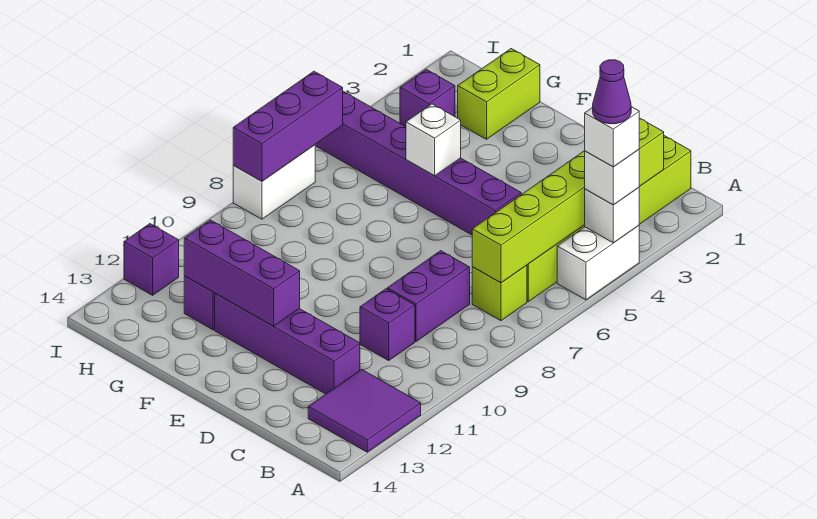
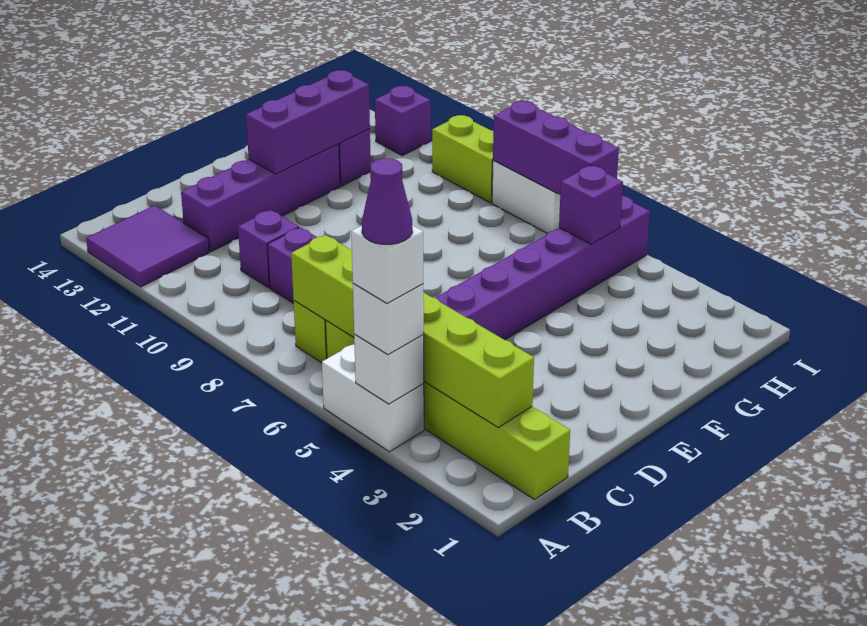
white 1x1 brick [406,104,461,176] -> none
lime 1x2 brick [458,49,540,139] -> lime 1x2 brick moved to [432,115,493,203]
purple 1x1 brick [400,69,455,127] -> purple 1x1 brick moved to [559,165,623,244]

